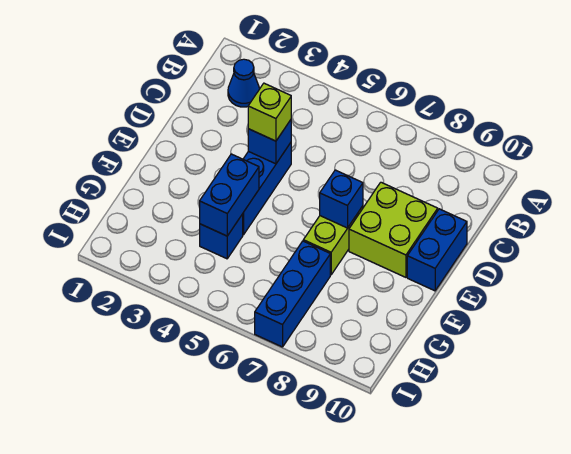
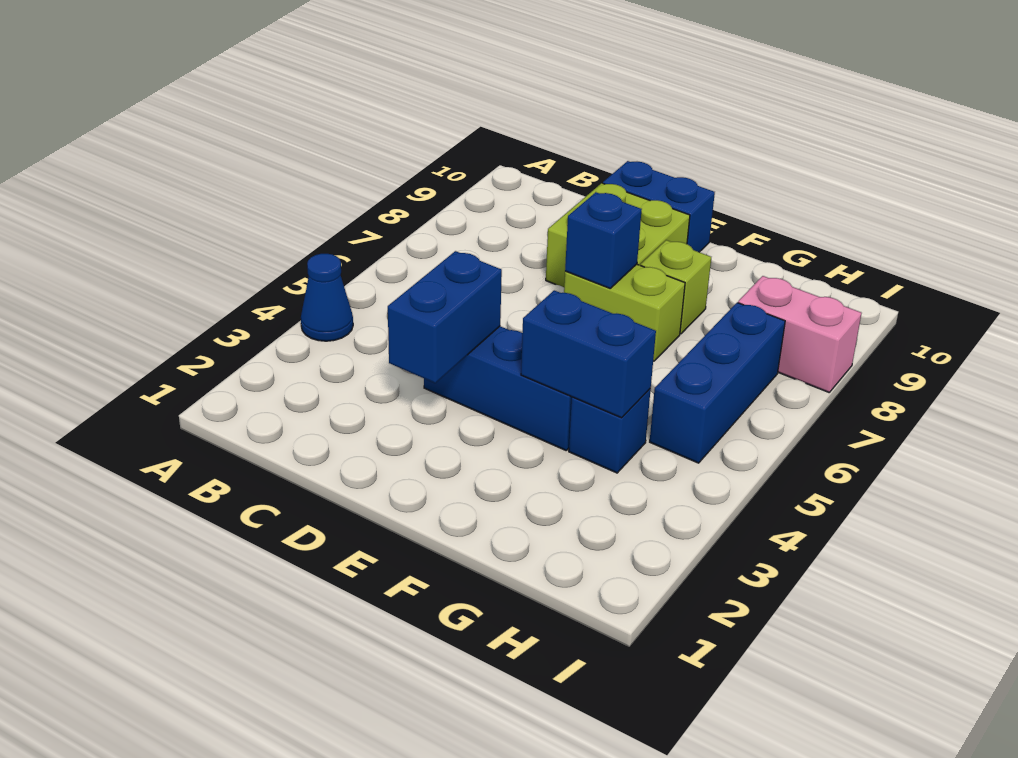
blue 1x1 cone [228,59,260,107] -> blue 1x1 cone moved to [301,254,353,341]
blue 1x1 brick [248,120,291,164] -> blue 1x2 brick [388,251,502,383]
lime 1x1 brick [248,83,291,141] -> lime 1x1 brick moved to [641,240,711,334]
blue 1x3 brick [255,241,330,347] -> blue 1x3 brick turned to [650,303,785,463]
none -> pink 1x2 brick [738,276,862,392]

